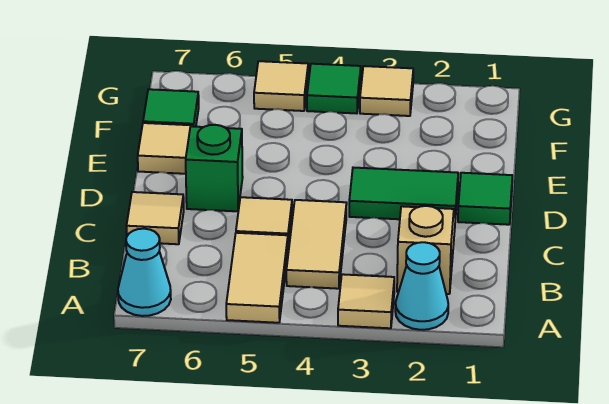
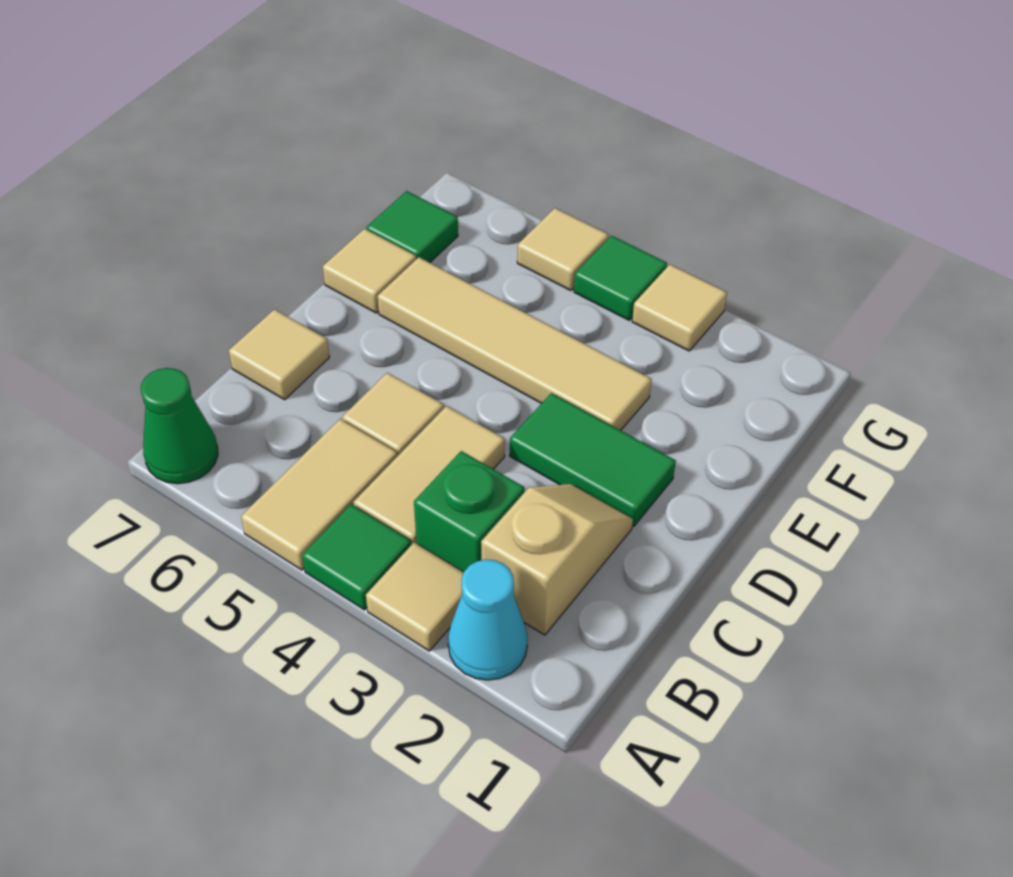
cyan 1x1 cone [118,229,171,316] -> green 1x1 cone [141,368,218,484]
green 1x1 tile [458,173,512,225] -> green 1x1 tile moved to [302,504,411,610]
green 1x1 brick [186,125,243,211] -> green 1x1 brick moved to [414,451,524,572]
none -> tan 1x4 tile [378,257,652,430]

